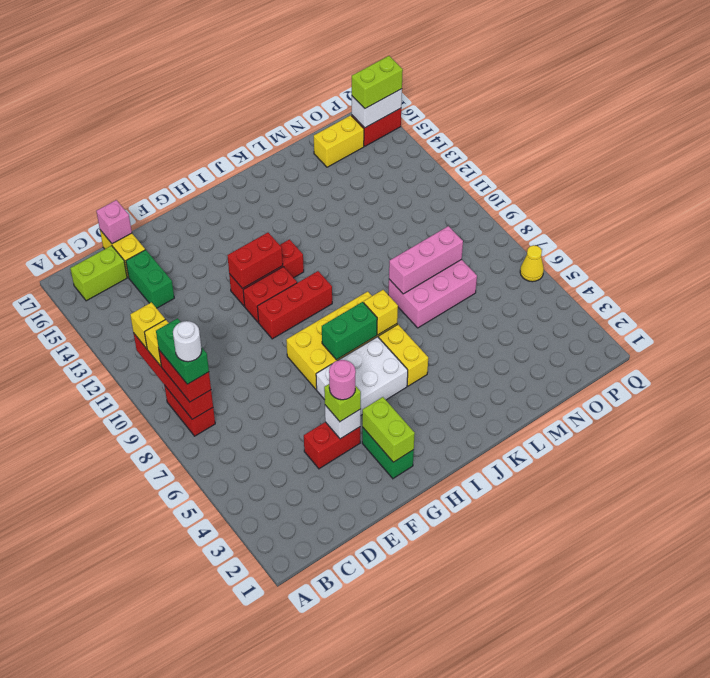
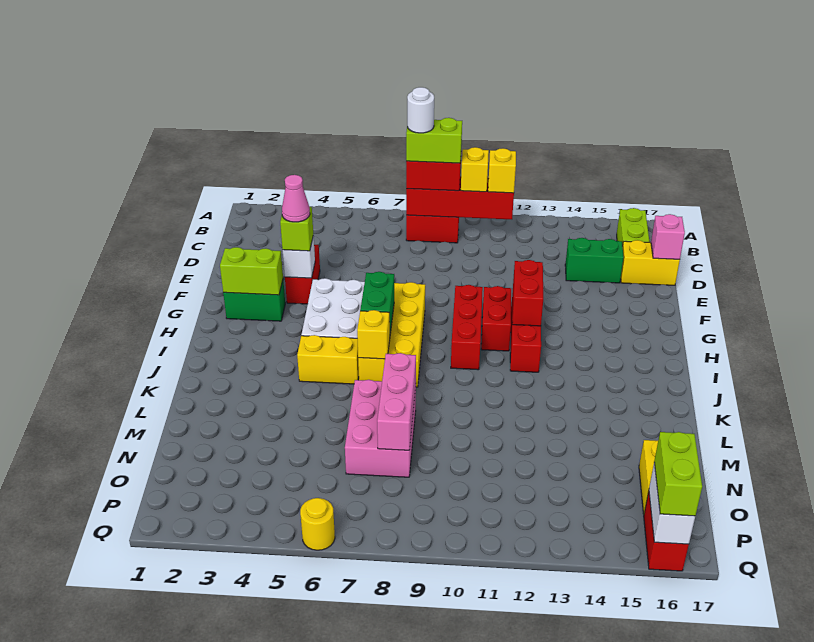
green 1x2 brick [156,318,209,384] -> lime 1x2 brick [406,118,462,163]
pink 1x1 round brick [329,360,356,400] -> pink 1x1 cone [282,175,310,222]
yellow 1x1 cone [520,245,544,282] -> yellow 1x1 round brick [300,498,335,550]

